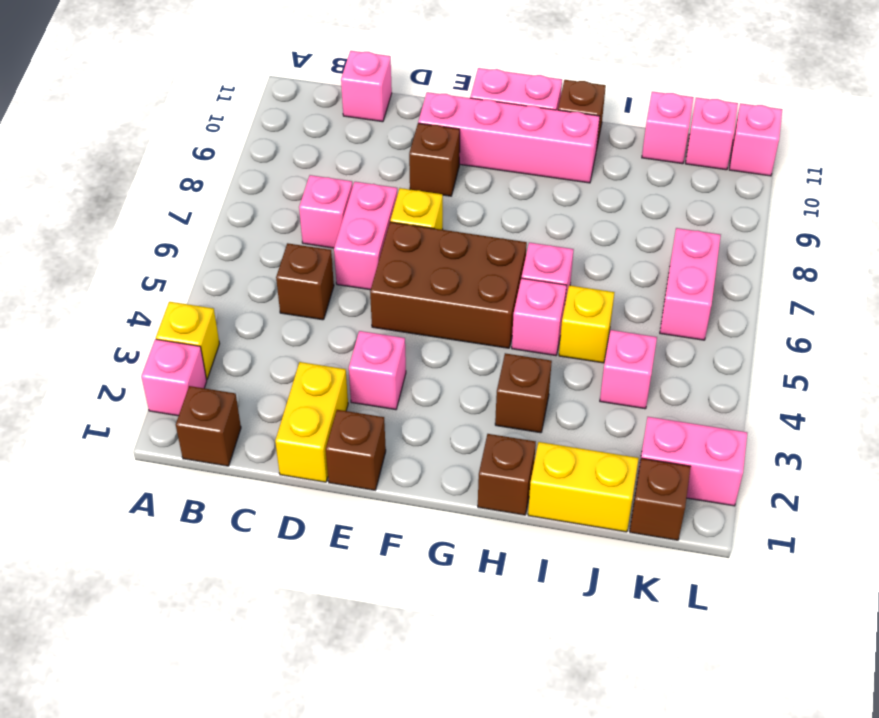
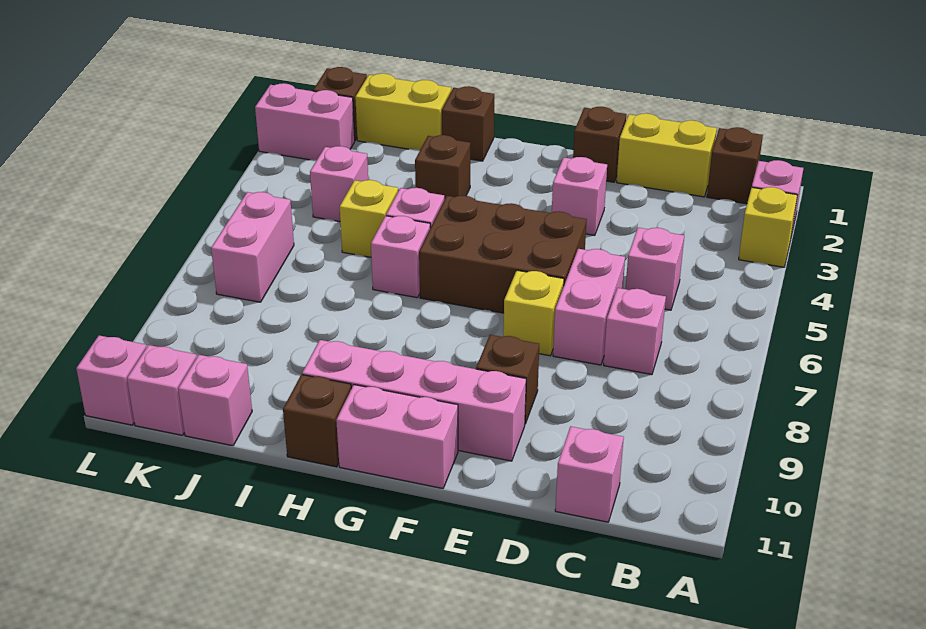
brown 1x1 brick [276,243,334,320] -> pink 1x1 brick [626,228,684,310]
yellow 1x2 brick [275,362,348,482] -> yellow 1x2 brick turned to [617,113,717,197]

